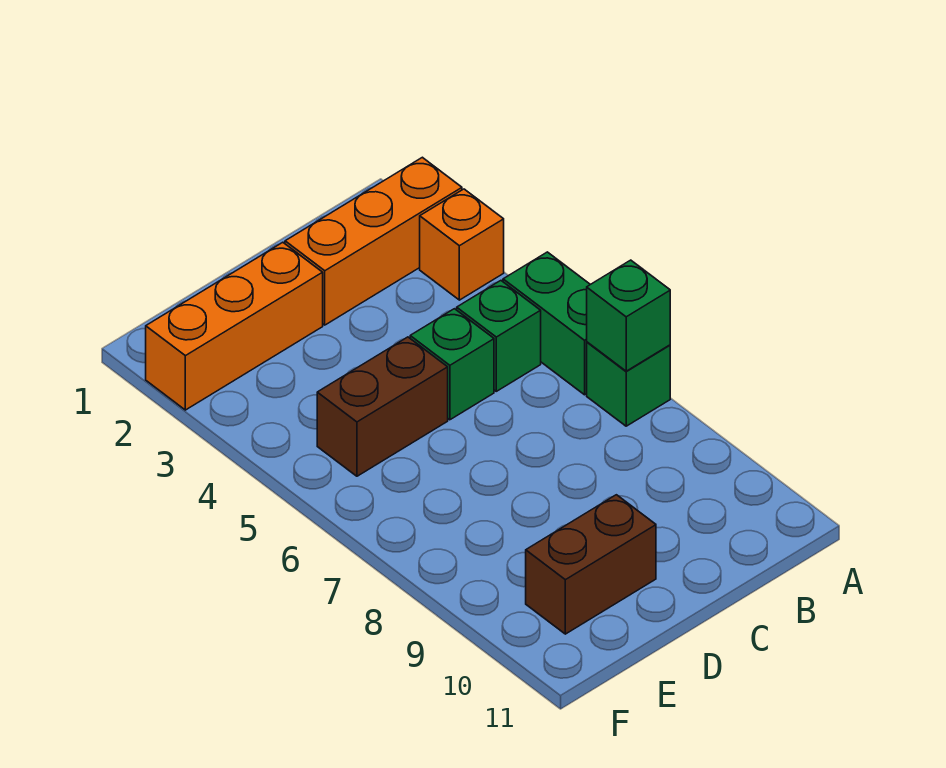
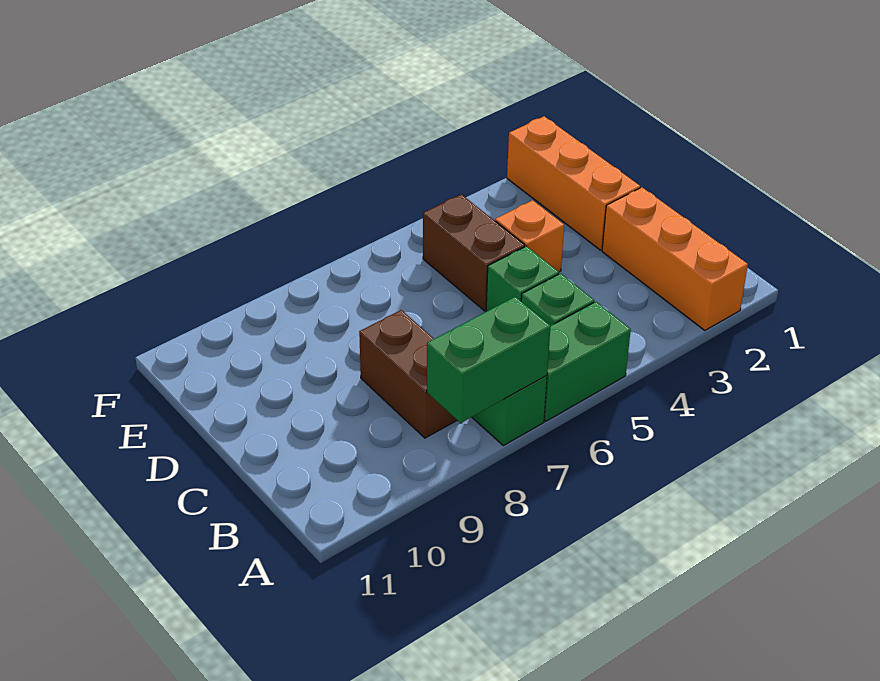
orange 1x1 brick [420,189,504,300] -> orange 1x1 brick moved to [495,200,564,272]
green 1x1 brick [587,260,670,371] -> green 1x2 brick [427,297,551,423]
brown 1x2 brick [526,495,656,634] -> brown 1x2 brick moved to [359,310,457,438]

